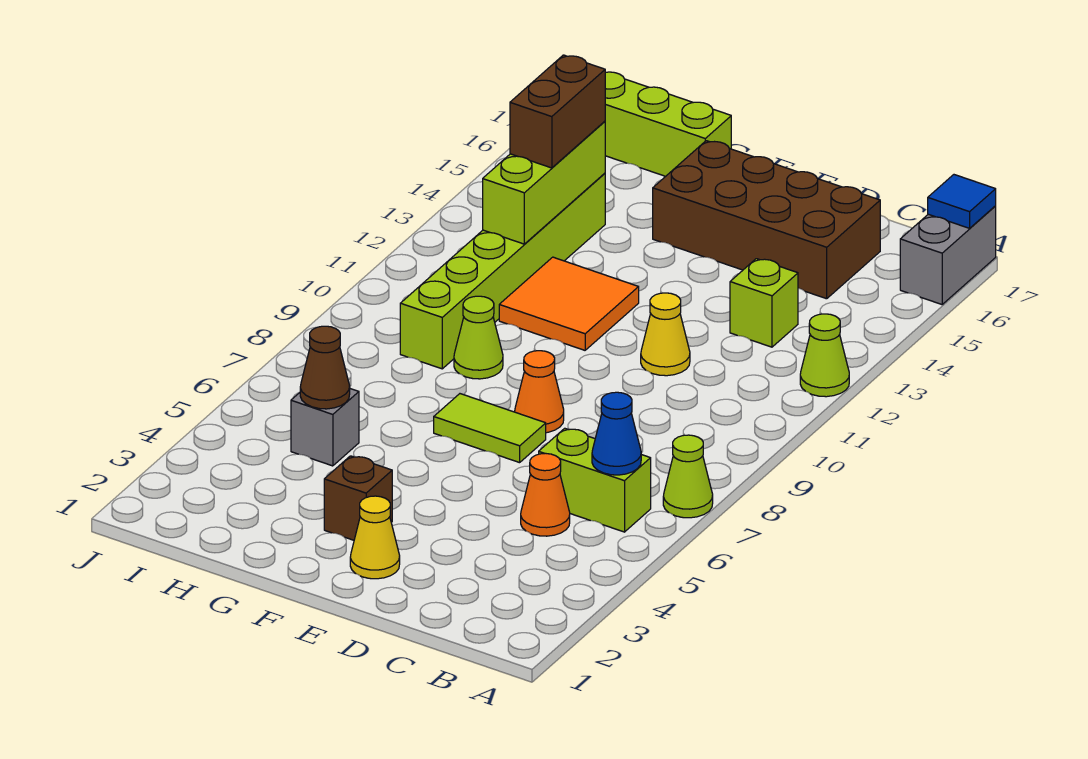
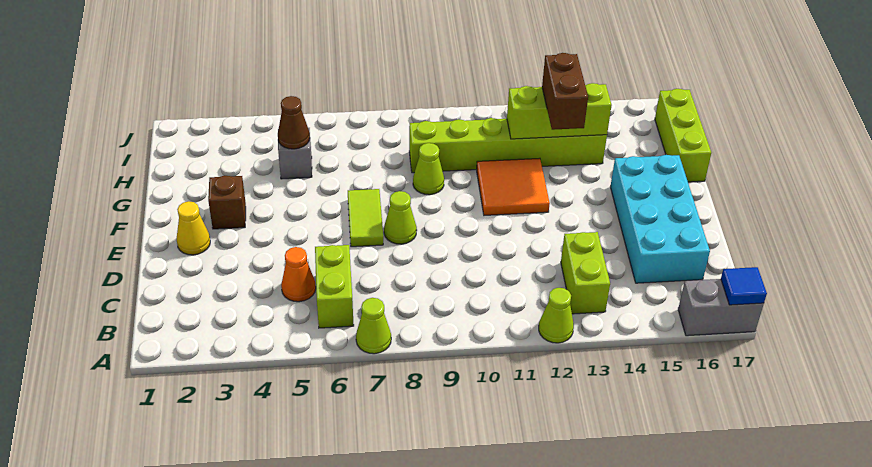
blue 1x1 cone [592,392,641,475] -> none
lime 1x1 brick [730,259,798,347] -> lime 1x2 brick [561,232,610,314]
brown 2x4 brick [653,141,880,299] -> cyan 2x4 brick [610,155,710,283]
yellow 1x1 cone [641,293,690,376] -> none
orange 1x1 cone [515,351,564,433] -> lime 1x1 cone [384,191,417,244]
brown 1x2 brick [510,55,605,168] -> brown 1x2 brick turned to [542,53,588,130]

